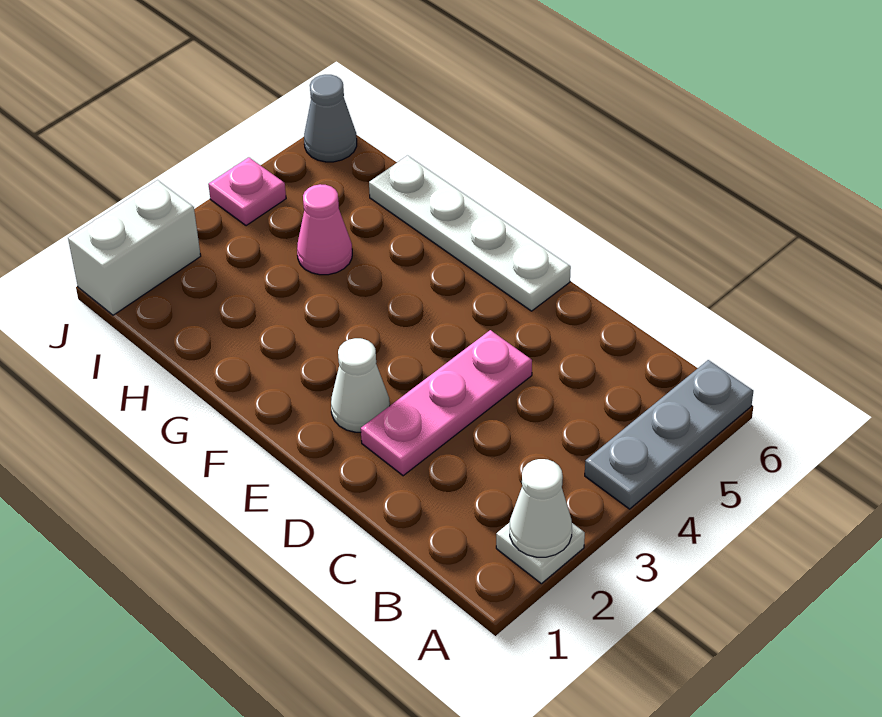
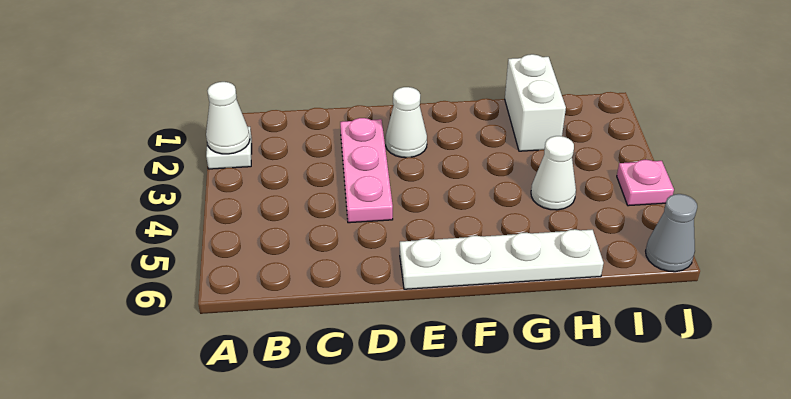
grey 1x3 plate [585,360,753,509] -> none
pink 1x1 cone [297,184,352,275] -> white 1x1 cone [531,136,576,210]
white 1x2 brick [68,180,201,315] -> white 1x2 brick moved to [505,54,566,151]

